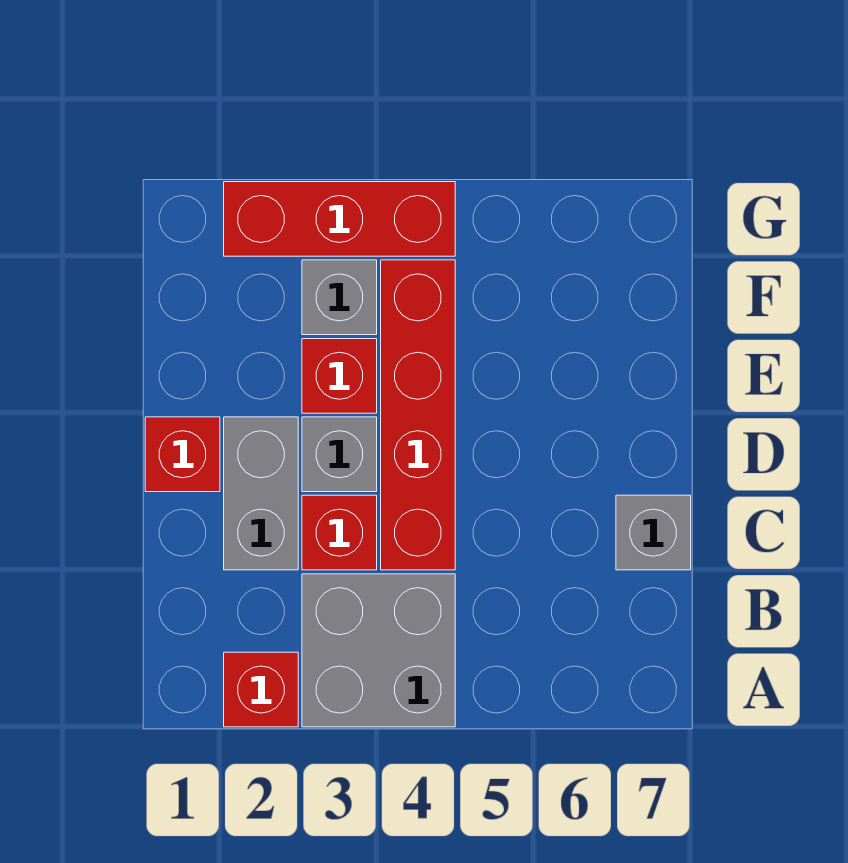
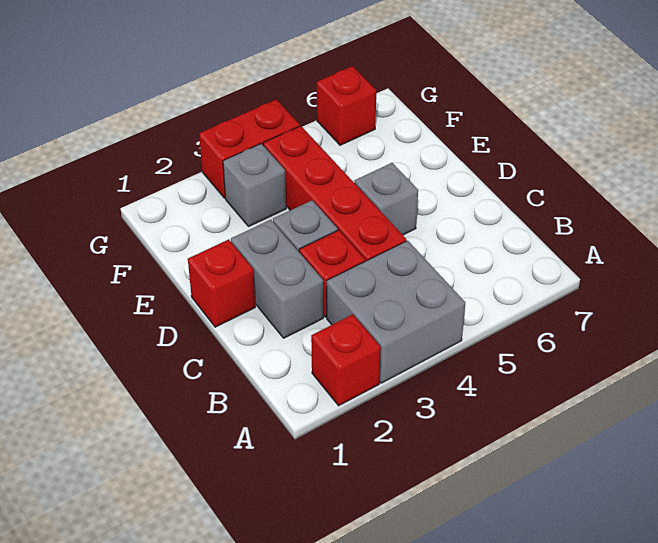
grey 1x1 brick [616,495,691,570] -> grey 1x1 brick moved to [354,163,418,235]
red 1x1 brick [302,339,377,413] -> red 1x1 brick moved to [317,66,376,145]
red 1x3 brick [224,182,455,256] -> red 1x2 brick [199,99,300,198]

